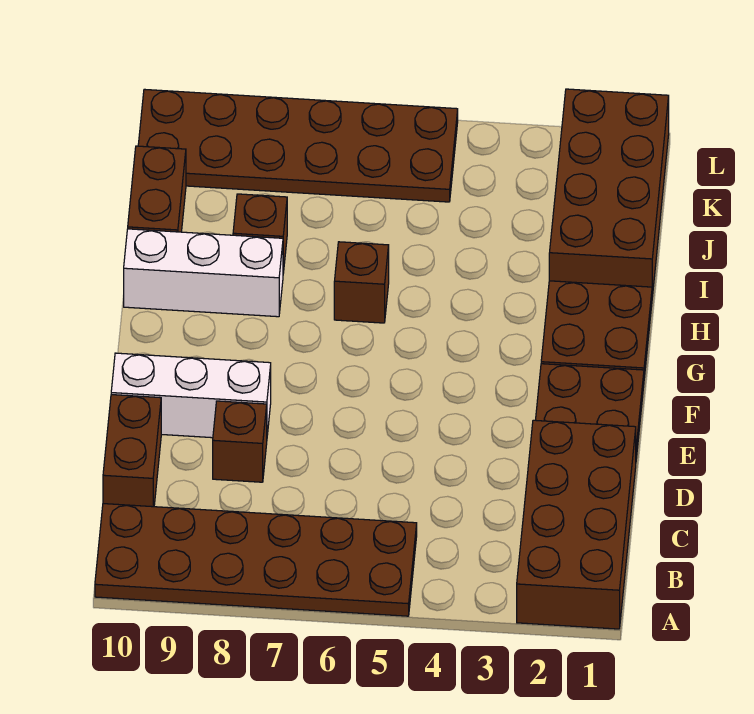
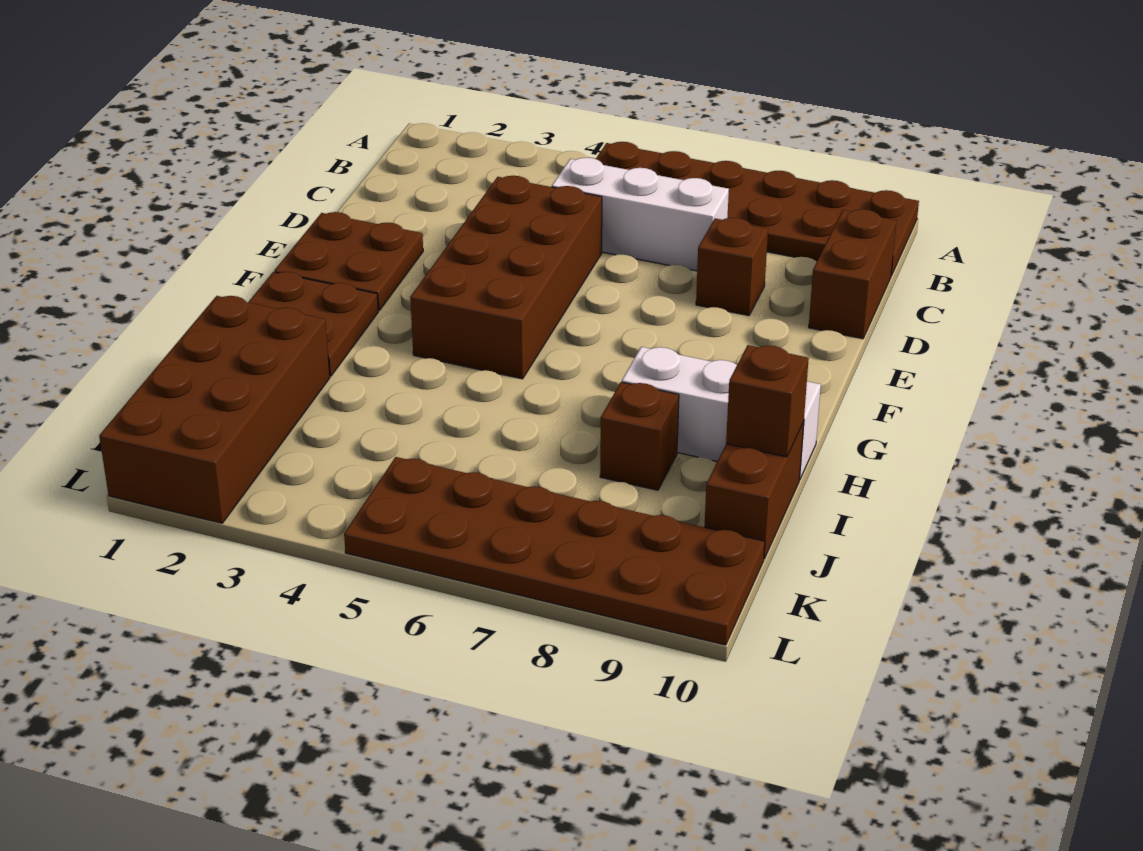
brown 2x4 brick [517,420,636,629] -> brown 2x4 brick moved to [410,176,602,379]
white 1x3 brick [111,353,271,438] -> white 1x3 brick moved to [552,158,729,271]
brown 1x1 brick [334,242,389,323] -> brown 1x1 brick moved to [726,345,809,457]

